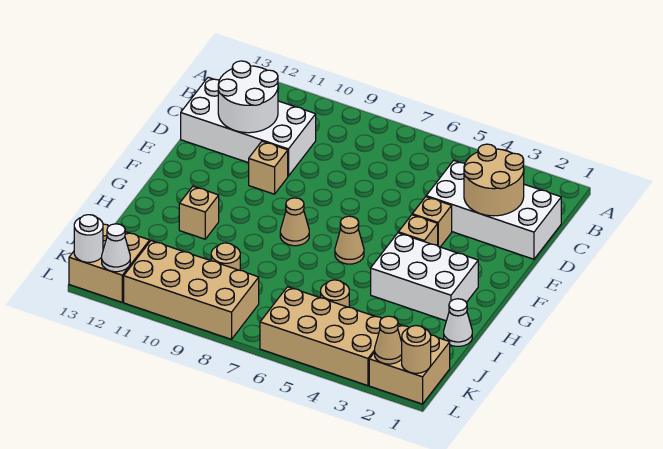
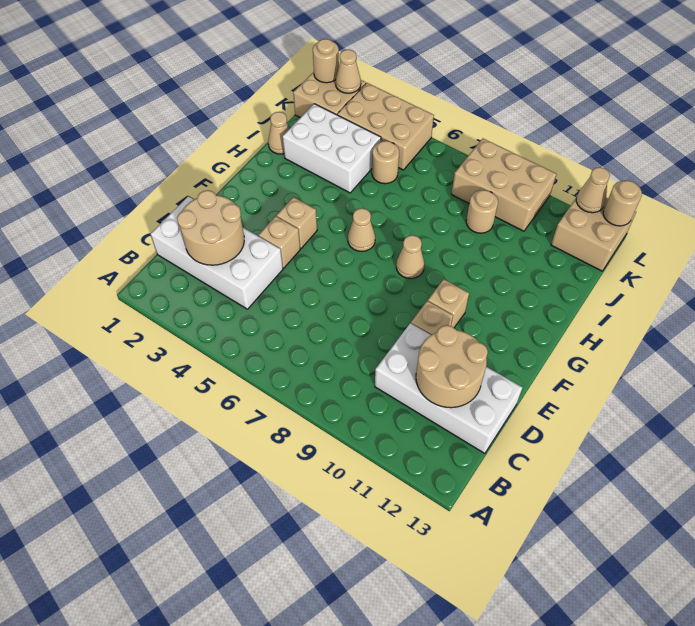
white 2x2 round brick [218,61,278,133] -> tan 2x2 round brick [416,325,488,408]
white 2x3 brick [371,233,478,321] -> white 2x3 brick moved to [283,104,381,193]
tan 1x1 brick [179,186,219,239] -> tan 1x1 brick moved to [428,279,469,328]
white 1x1 cone [444,299,472,346] -> tan 1x1 cone [268,112,289,154]
tan 2x4 brick [260,287,382,386] -> tan 2x3 brick [337,83,434,170]
tan 2x4 brick [124,241,259,339] -> tan 2x3 brick [452,139,556,231]
white 1x1 cone [102,224,130,272] -> tan 1x1 cone [576,167,610,213]
white 1x1 round brick [74,215,103,262] -> tan 1x1 round brick [603,181,642,226]

